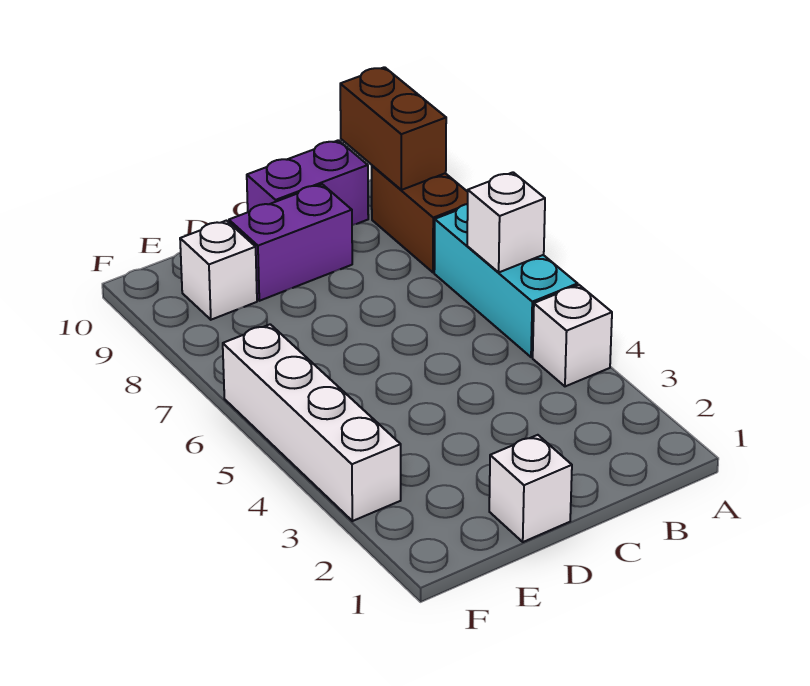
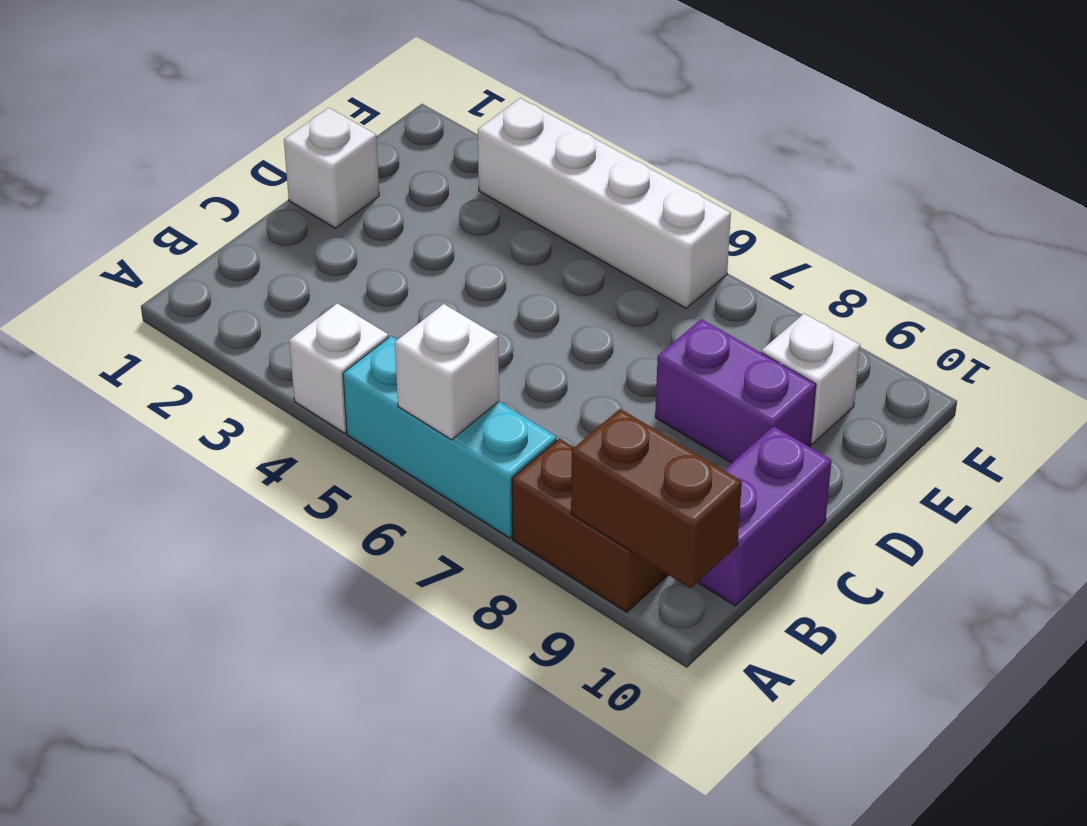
purple 1x2 brick [229,184,352,301] -> purple 1x2 brick turned to [655,319,816,463]

